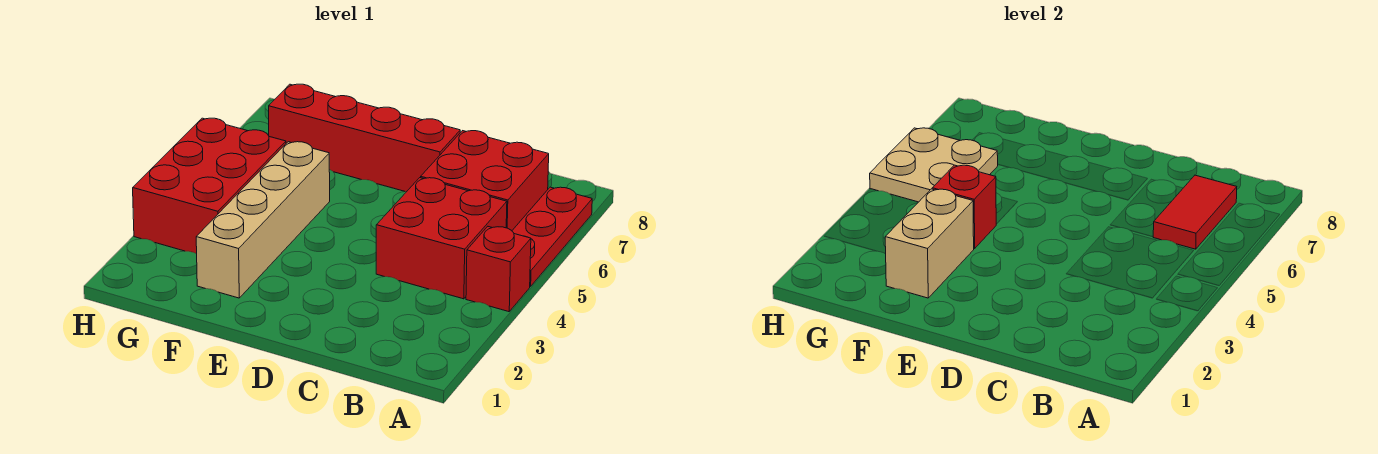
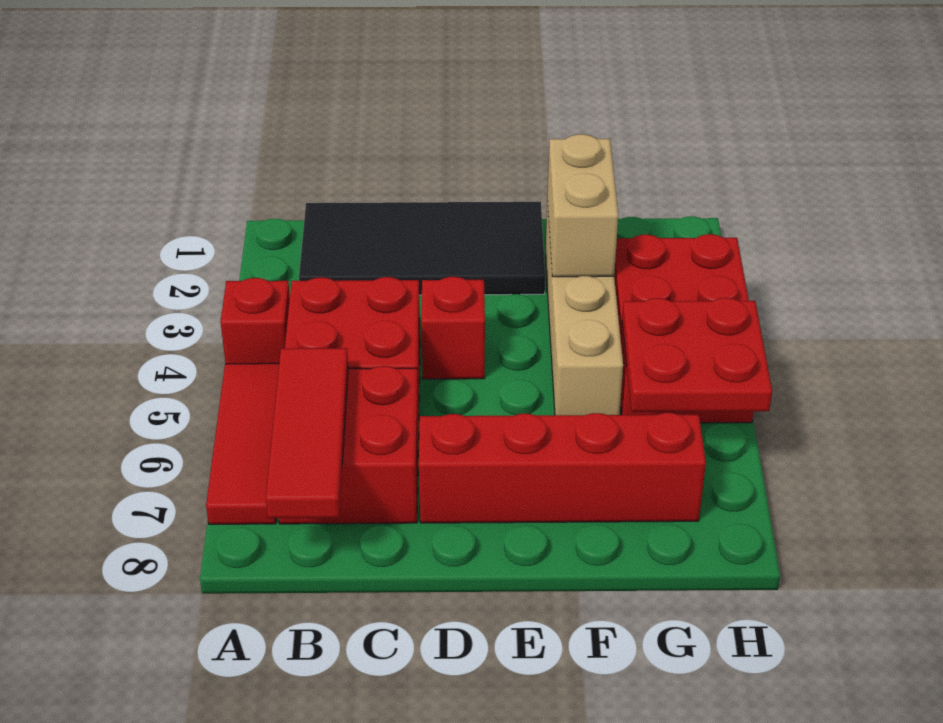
red 1x3 plate [512,187,592,286] -> red 1x3 tile [206,363,279,524]
none -> black 2x4 tile [299,202,545,295]
red 1x2 tile [1153,175,1237,249] -> red 1x3 tile [266,348,348,518]
red 1x1 brick [932,165,996,249] -> red 1x1 brick moved to [421,277,485,379]
tan 2x2 plate [870,128,998,202] -> red 2x2 plate [622,298,772,412]

